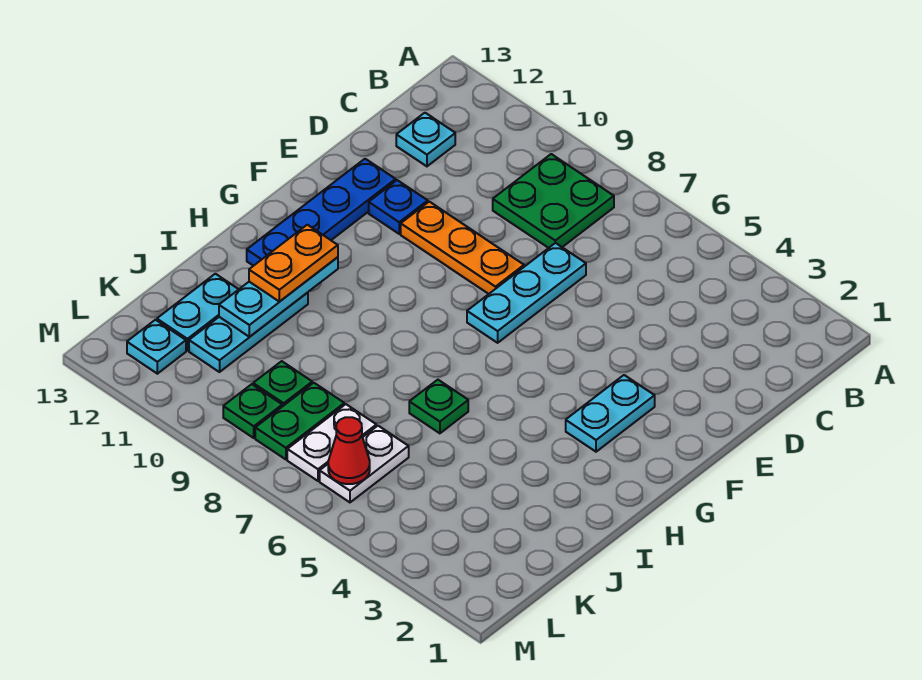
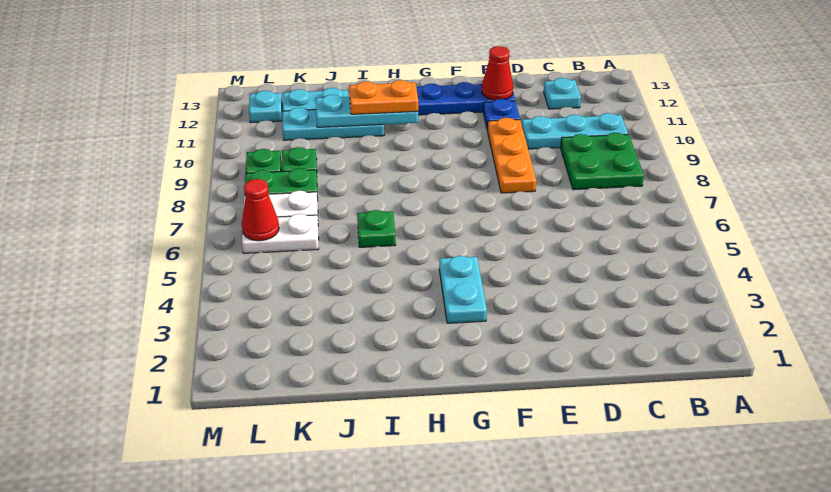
cyan 1x3 plate [467,243,586,343] -> cyan 1x3 plate moved to [522,113,628,149]
none -> red 1x1 cone [482,46,513,100]
cyan 1x2 plate [566,375,655,452] -> cyan 1x2 plate turned to [439,256,487,323]

